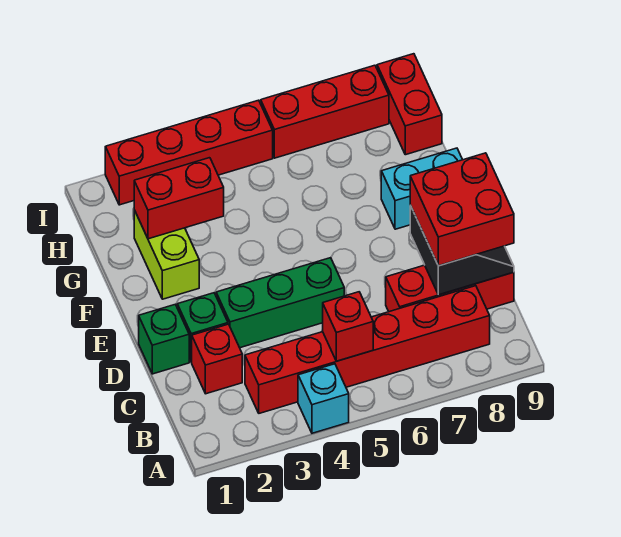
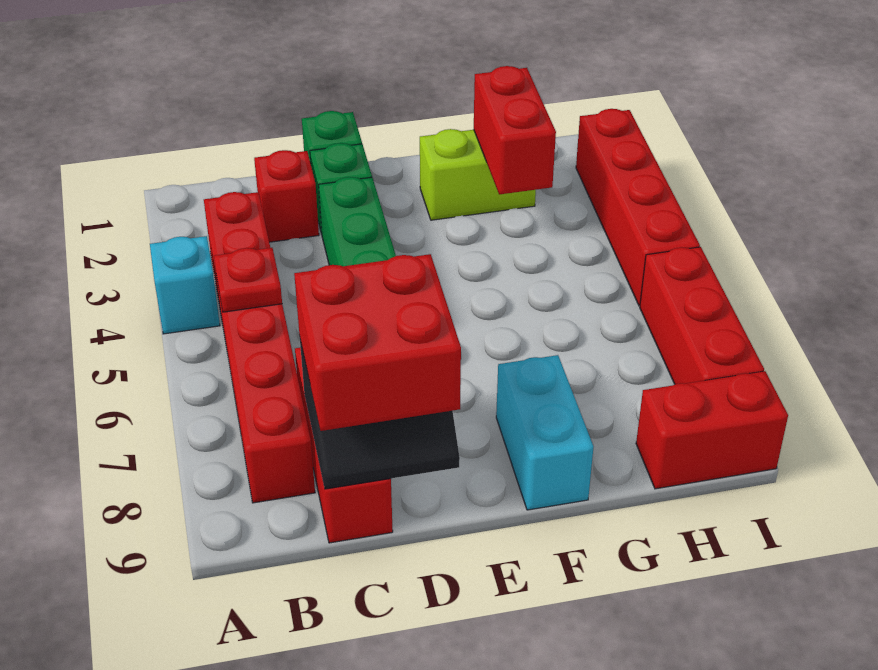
red 1x1 brick [323,292,373,361] -> red 1x1 plate [214,248,282,312]

